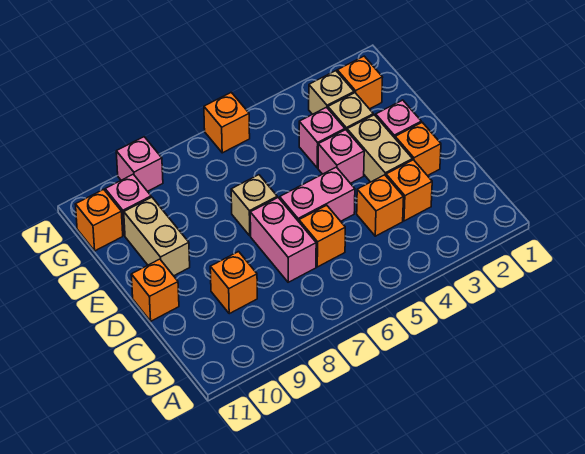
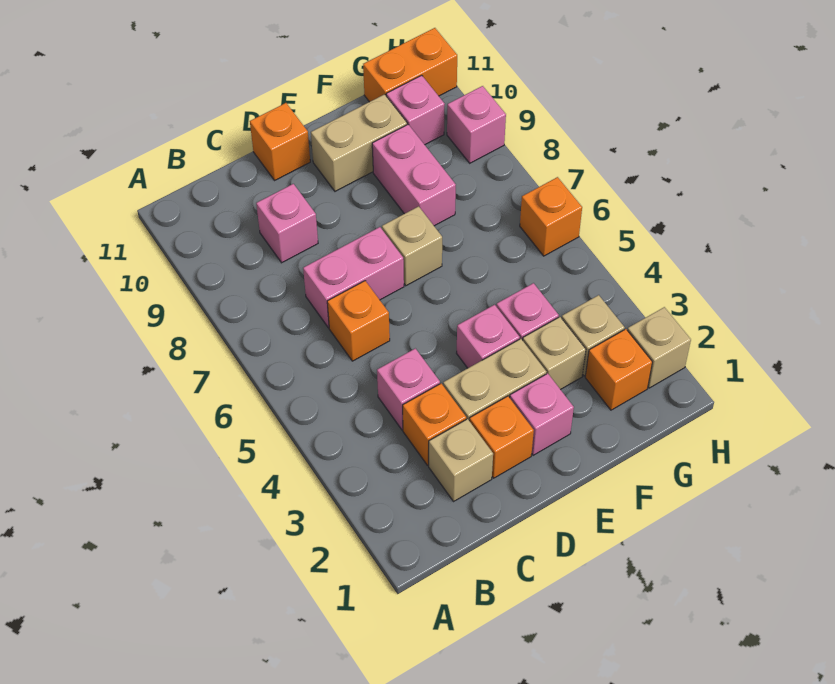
none -> tan 1x1 brick [429,419,493,502]
orange 1x1 brick [357,175,404,236] -> pink 1x1 brick [377,348,440,430]
orange 1x1 brick [210,252,257,314] -> pink 1x1 brick [256,184,318,263]
pink 1x2 brick [280,167,355,222] -> pink 1x2 brick moved to [372,124,456,226]
orange 1x1 brick [75,189,123,251] -> orange 1x2 brick [363,28,457,102]
none -> tan 1x1 brick [627,307,691,388]

